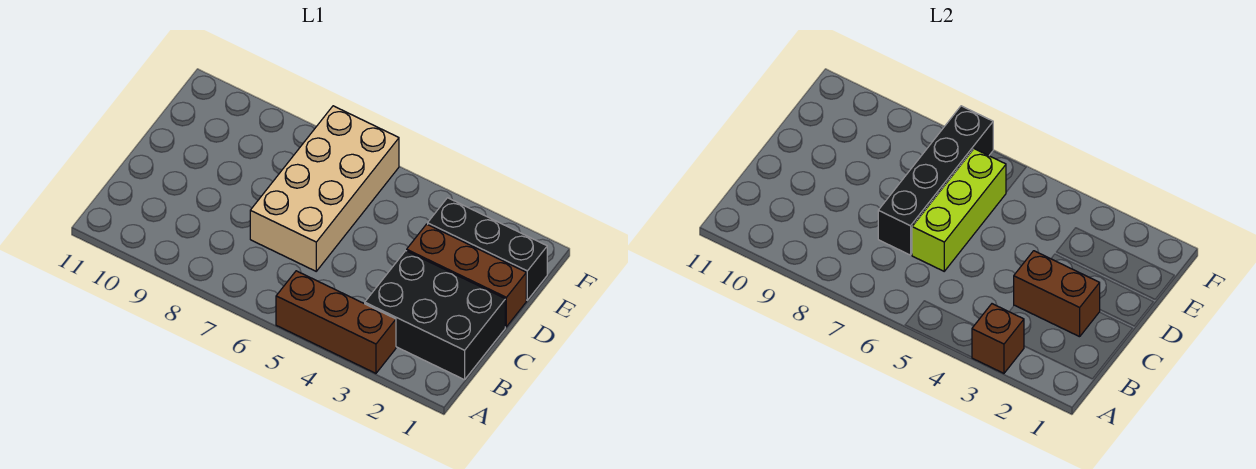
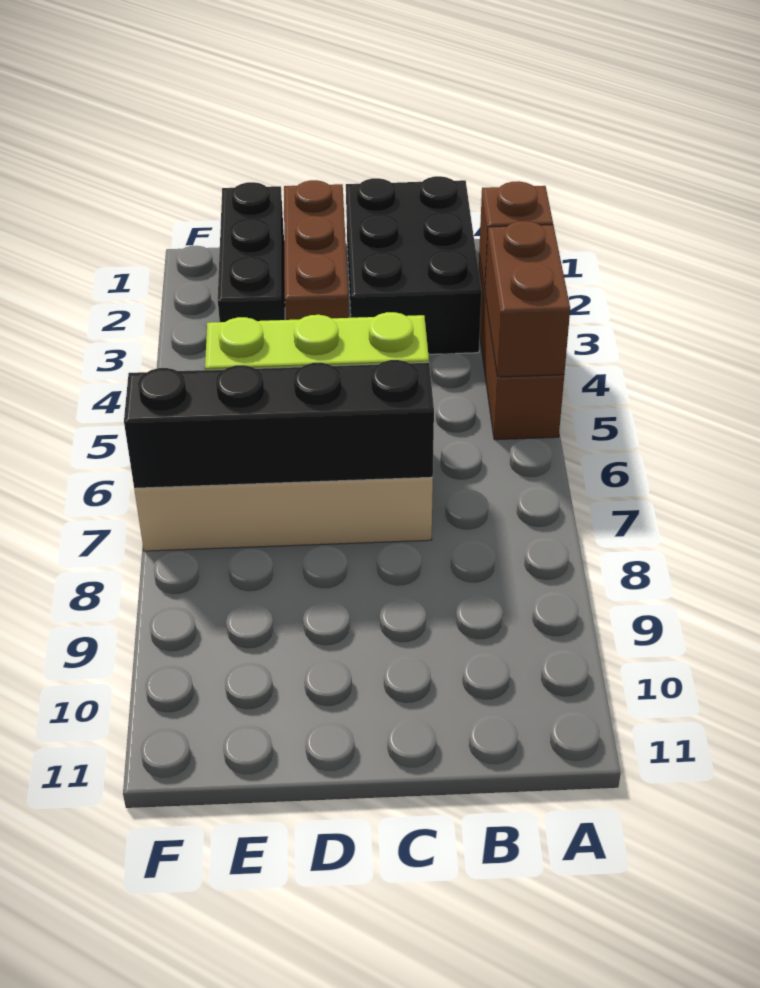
brown 1x2 brick [1014,251,1100,337] -> brown 1x2 brick moved to [485,221,570,377]

